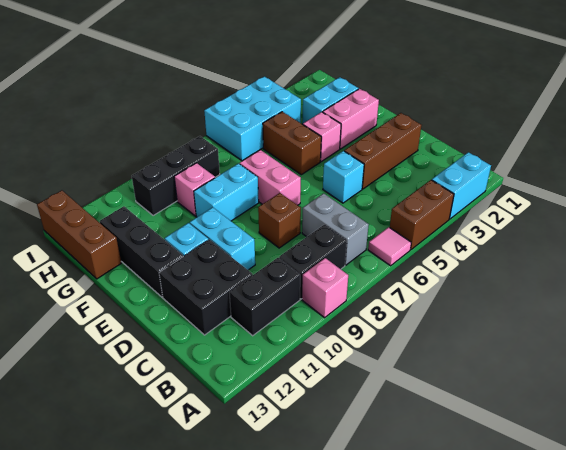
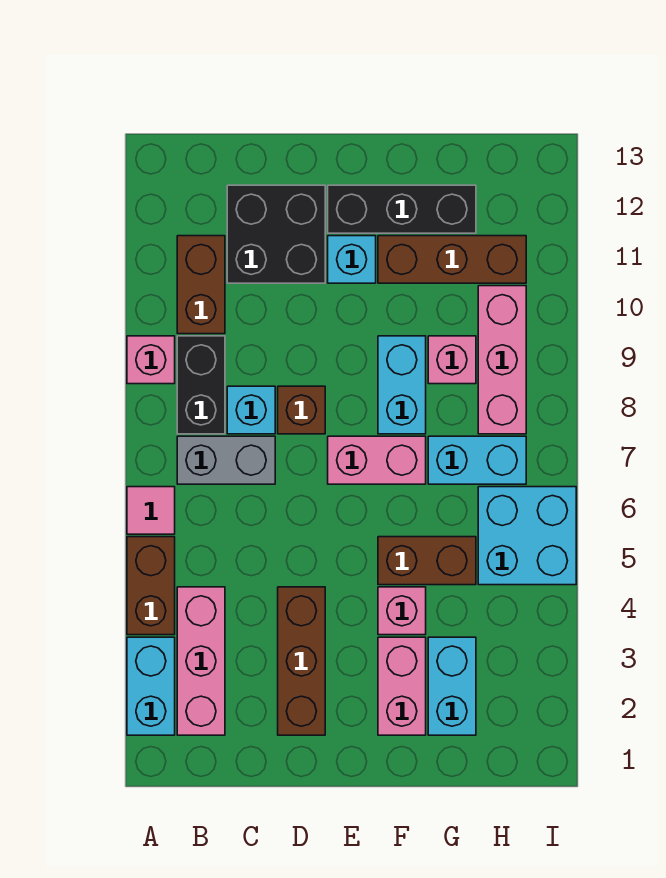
none -> pink 1x3 brick [177,587,225,735]
black 1x2 brick [229,258,300,336] -> brown 1x2 brick [177,236,225,334]
cyan 1x1 brick [323,151,364,203] -> cyan 1x1 brick moved to [227,386,275,434]
cyan 1x2 brick [190,207,255,270] -> cyan 1x2 brick moved to [428,436,526,484]
brown 1x3 brick [37,190,121,279] -> brown 1x3 brick moved to [378,236,526,283]
cyan 2x3 brick [204,76,301,161] -> cyan 2x2 brick [478,487,576,585]
black 1x3 brick [132,136,220,216] -> pink 1x3 brick [478,286,526,434]

